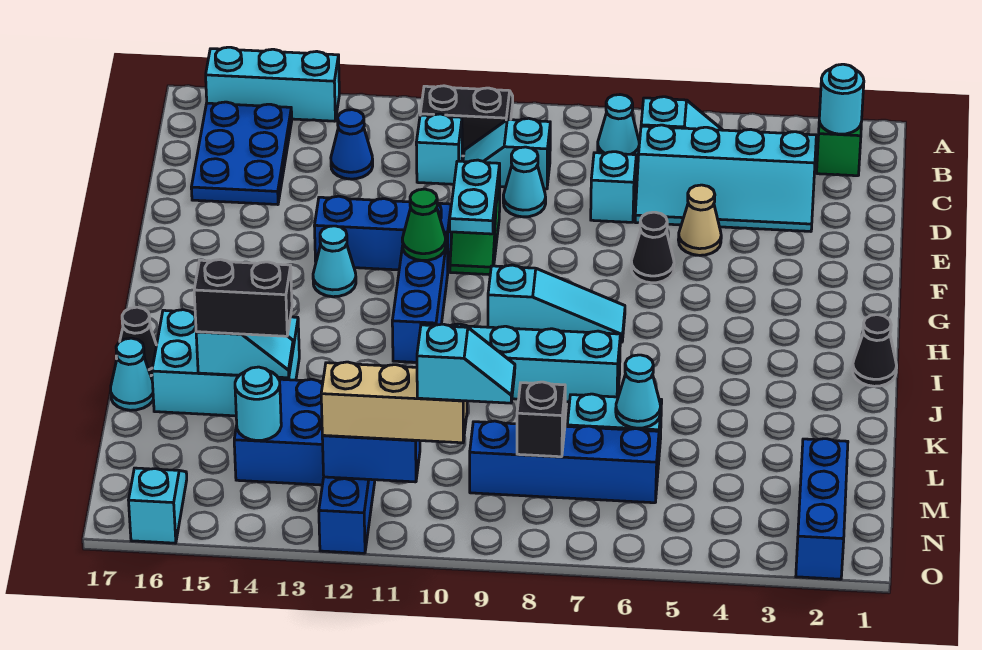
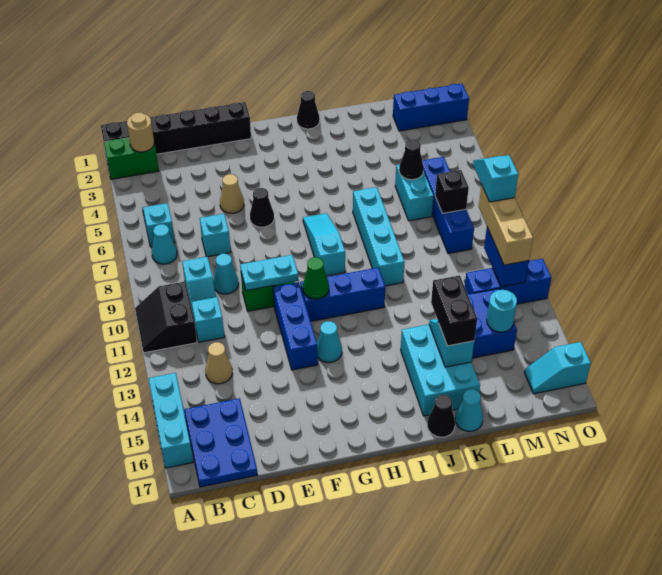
none -> black 1x6 brick [101,102,251,154]
cyan 1x1 round brick [819,64,864,134] -> tan 1x1 round brick [127,112,154,152]
blue 2x3 plate [191,102,292,205] -> blue 2x3 plate turned to [184,398,257,487]
cyan 2x4 slope [635,125,816,231] -> none
blue 1x1 cone [331,110,373,179] -> tan 1x1 cone [205,342,232,384]
cyan 1x1 cone [616,355,661,428] -> black 1x1 cone [399,140,424,180]

